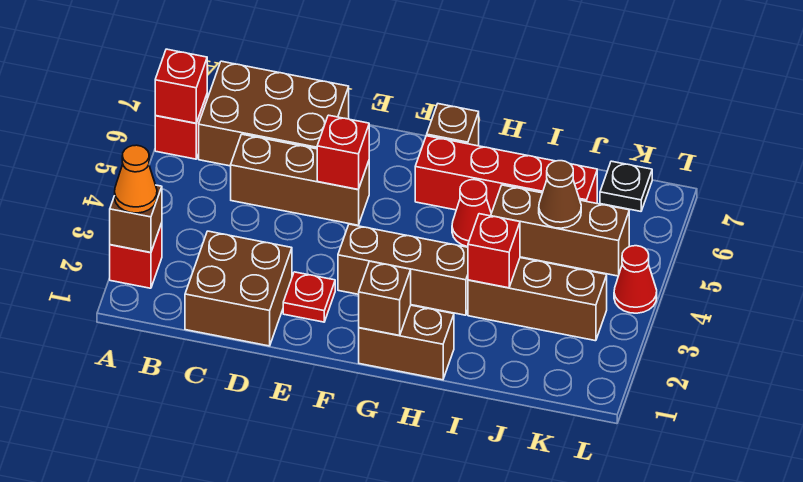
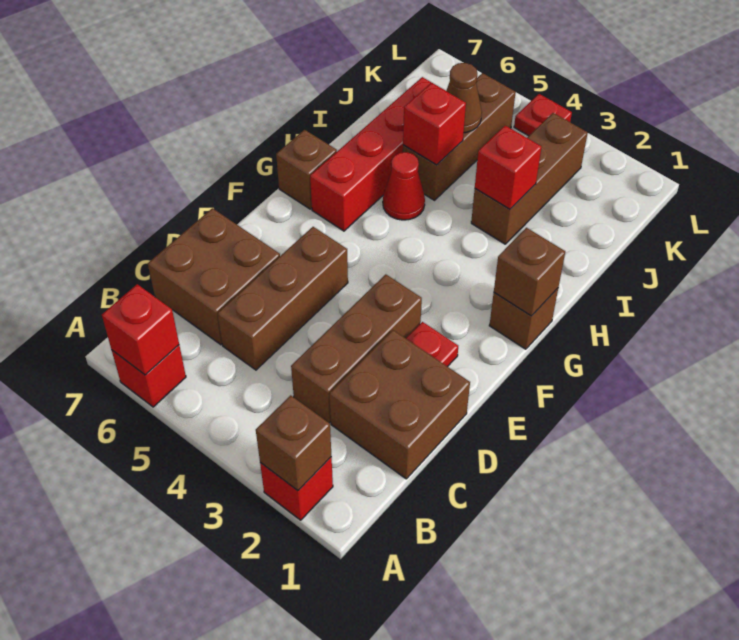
orange 1x1 cone [115,145,157,213] -> none
brown 2x3 brick [199,61,349,166] -> brown 2x2 brick [148,208,280,345]
red 1x1 brick [317,115,369,190] -> red 1x1 brick moved to [403,83,466,165]
brown 1x3 brick [338,224,468,315] -> brown 1x3 brick moved to [291,274,422,423]
brown 1x2 brick [359,305,454,380] -> brown 1x1 brick [489,288,558,349]
black 1x1 plate [600,161,652,211] -> none
red 1x1 cone [614,246,657,313] -> red 1x1 plate [514,94,572,136]

